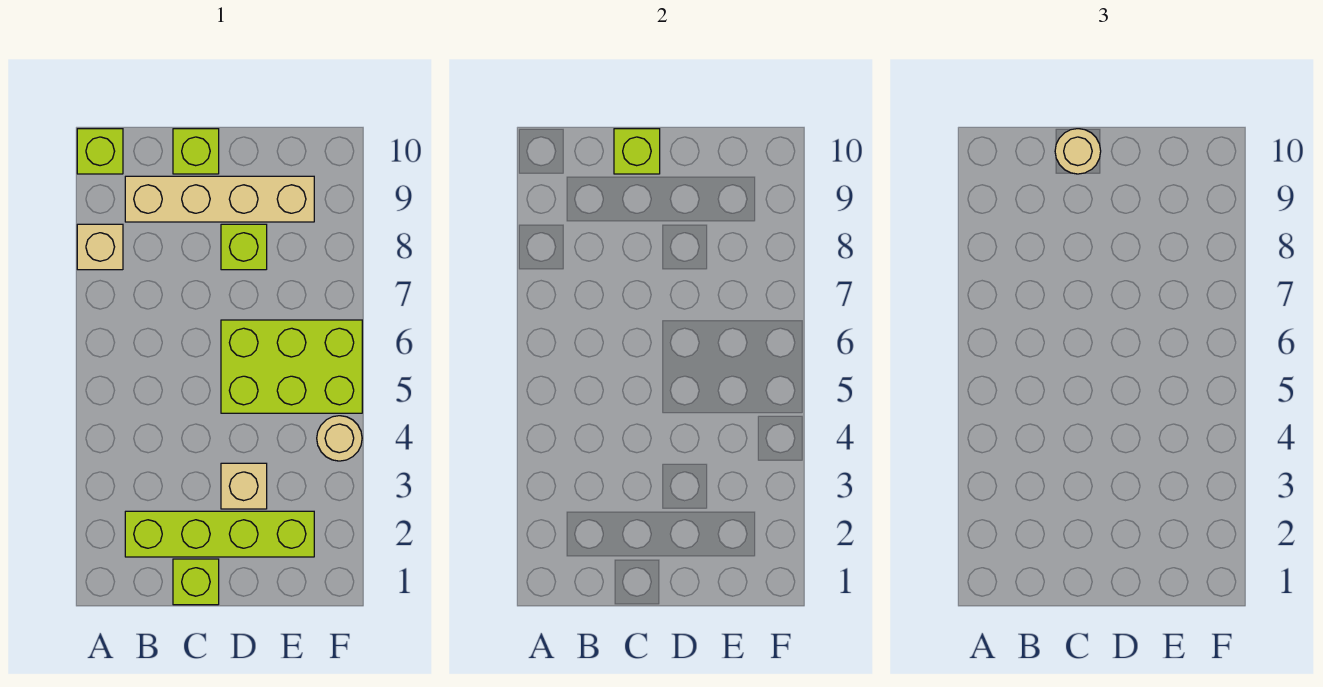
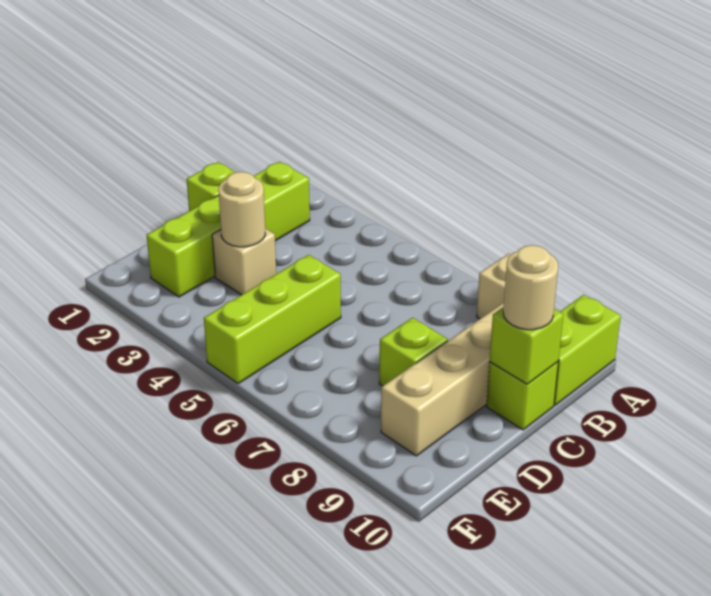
lime 1x1 brick [77,129,123,174] -> lime 1x2 brick [554,295,621,405]
lime 2x3 brick [221,320,362,413] -> lime 1x3 brick [204,255,341,383]
tan 1x1 round brick [317,416,362,461] -> tan 1x1 round brick moved to [218,172,265,247]

